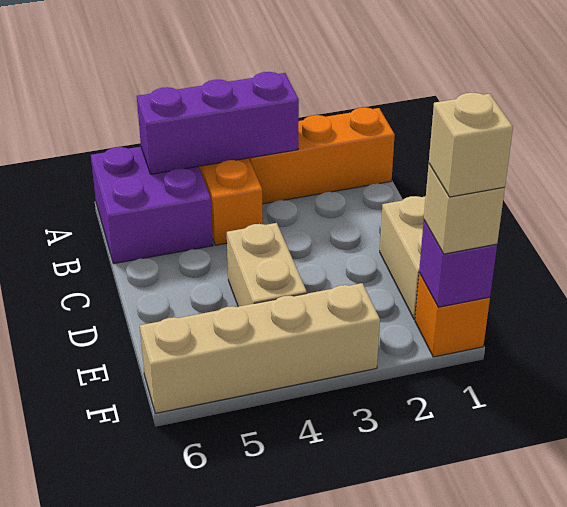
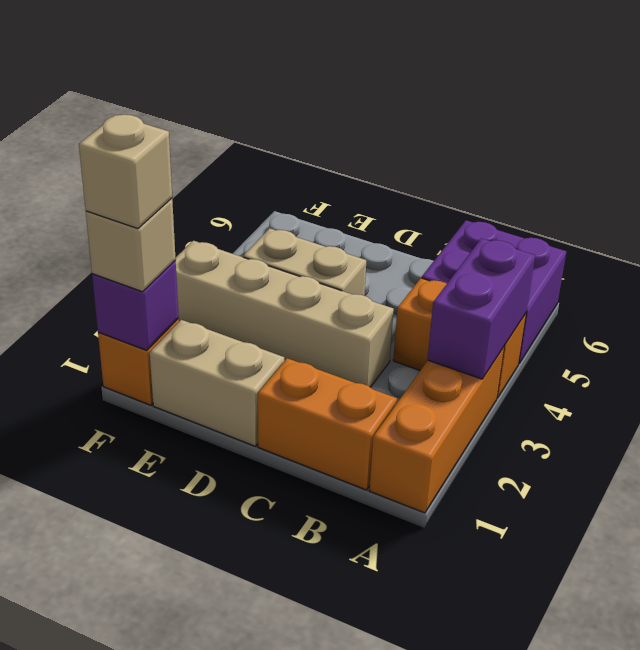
purple 1x3 brick [137,72,299,174] -> purple 1x2 brick [428,238,535,379]
none -> orange 1x2 brick [258,358,397,490]
tan 1x4 brick [140,283,380,413] -> tan 1x4 brick turned to [175,241,394,387]

